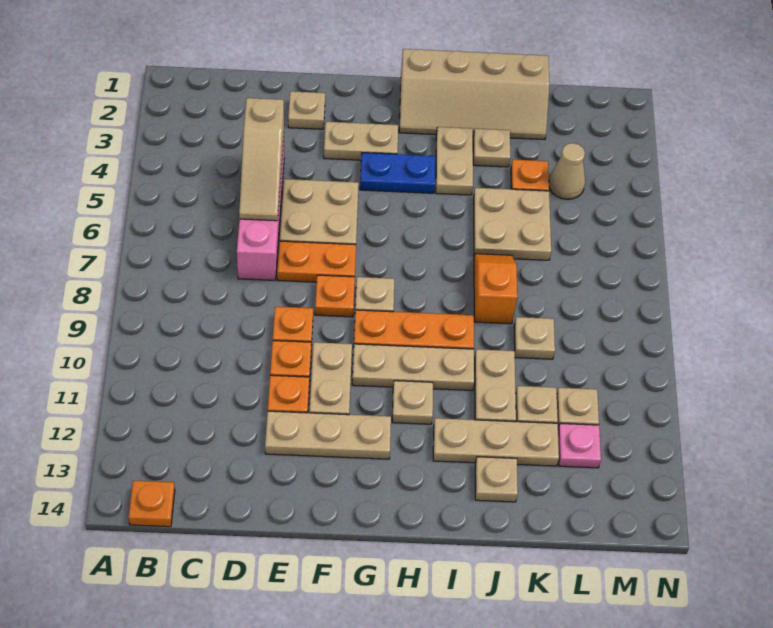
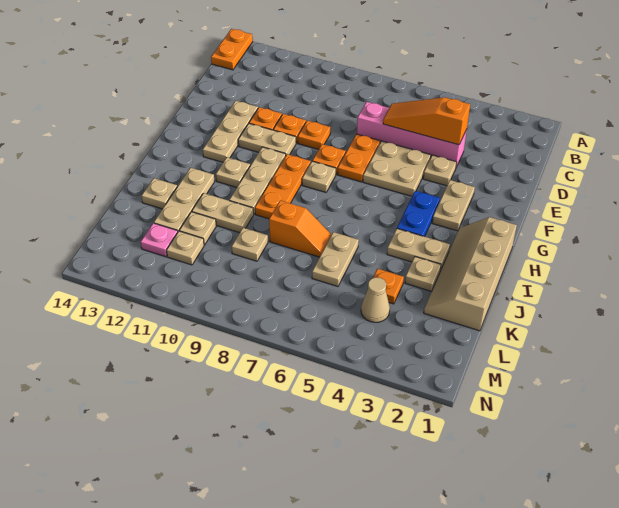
orange 1x1 plate [128,481,175,527] -> orange 1x2 plate [211,29,253,70]
tan 1x3 slope [239,98,284,221] -> orange 1x3 slope [383,97,470,145]
tan 1x1 plate [288,91,325,129] -> tan 1x1 plate moved to [423,155,457,186]
tan 2x2 plate [474,188,551,260] -> tan 1x2 plate [312,232,359,287]

